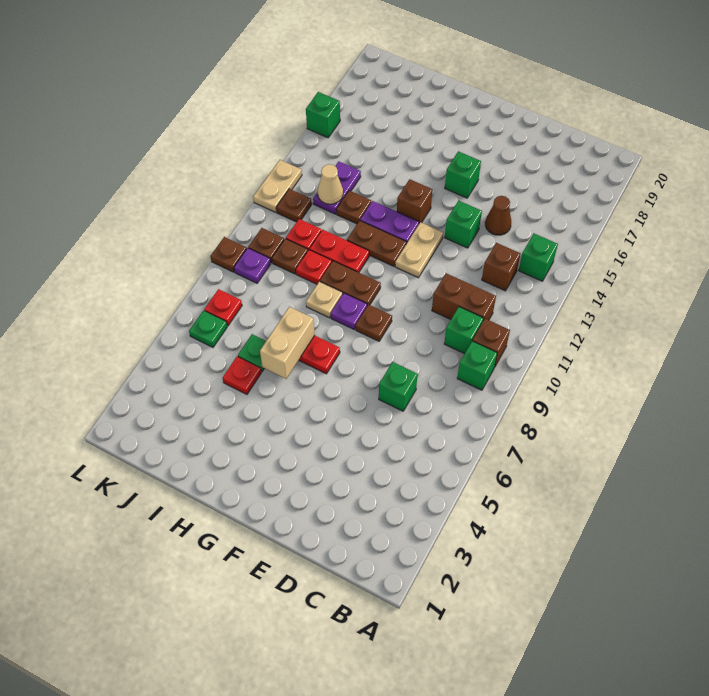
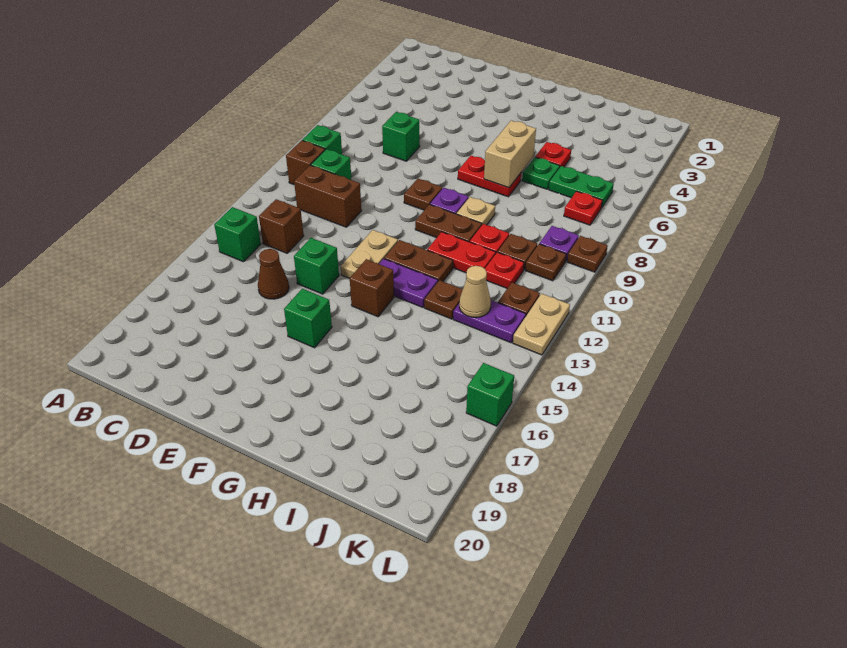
purple 1x2 plate [313,161,361,214] -> purple 1x2 plate turned to [453,300,526,343]
green 1x1 plate [189,311,227,347] -> green 1x2 plate [549,166,614,208]

